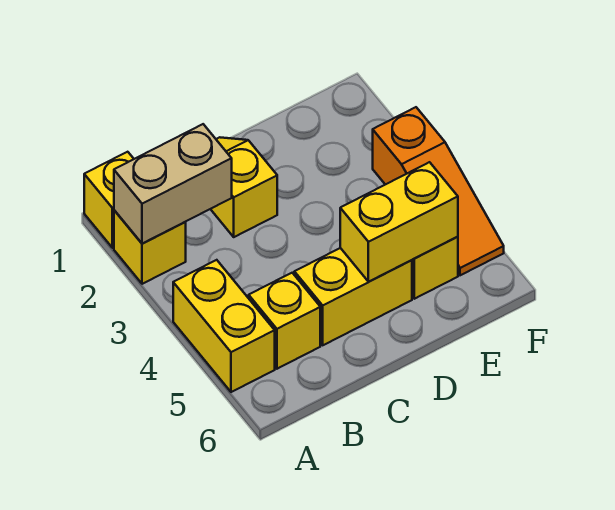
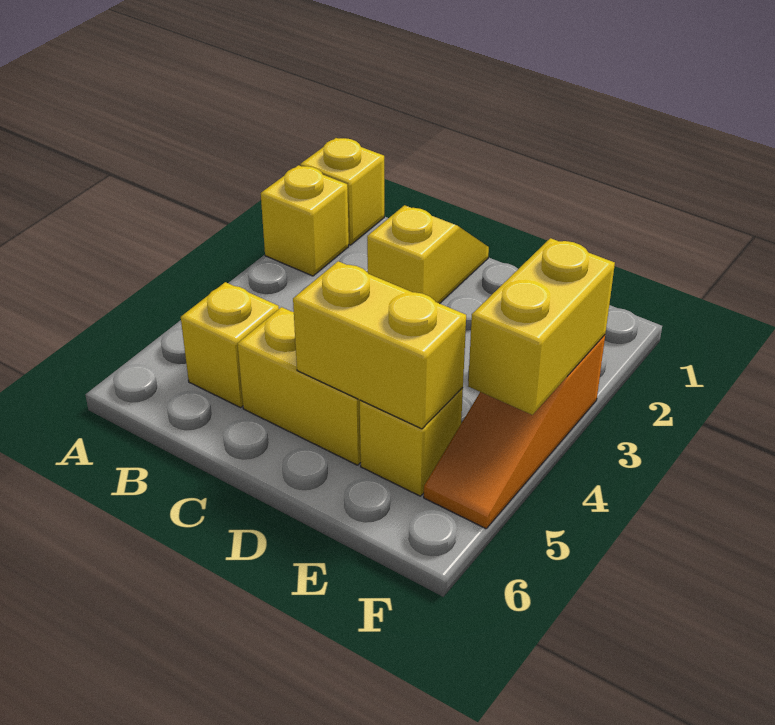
tan 1x2 brick [114,124,232,244] -> none
yellow 1x2 brick [173,260,275,392] -> yellow 1x2 brick moved to [468,238,615,415]

